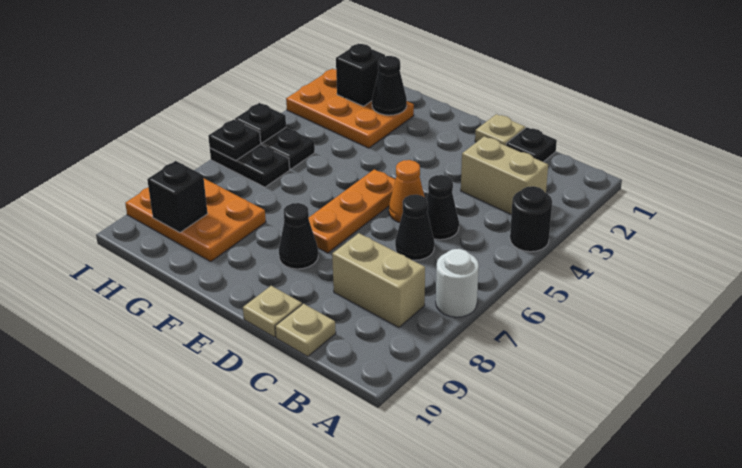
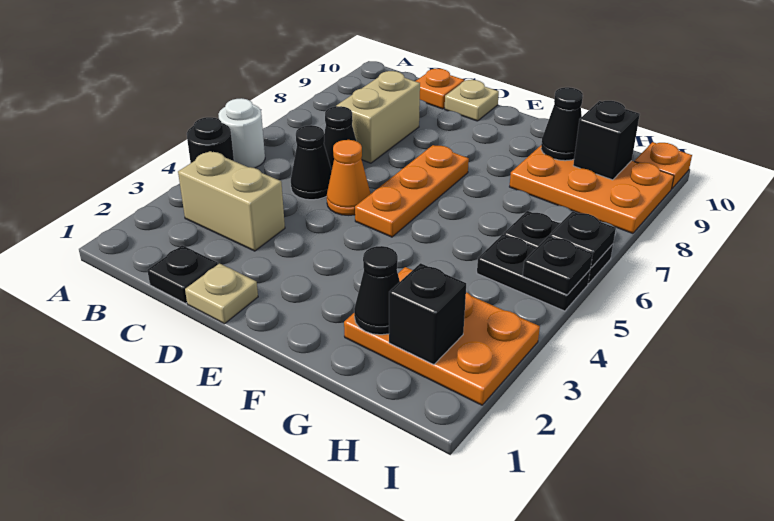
white 1x1 round brick [436,249,479,317] -> white 1x1 round brick moved to [218,98,265,168]
tan 1x2 brick [332,233,425,328] -> tan 1x2 brick turned to [337,71,420,163]
tan 1x1 plate [275,304,336,356] -> orange 1x1 plate [416,69,464,109]
black 1x1 cone [279,203,318,269] -> black 1x1 cone moved to [541,87,583,161]
none -> orange 1x1 plate [634,142,692,189]

